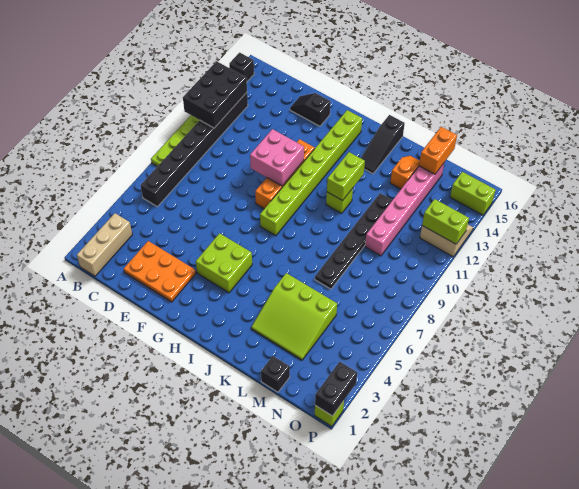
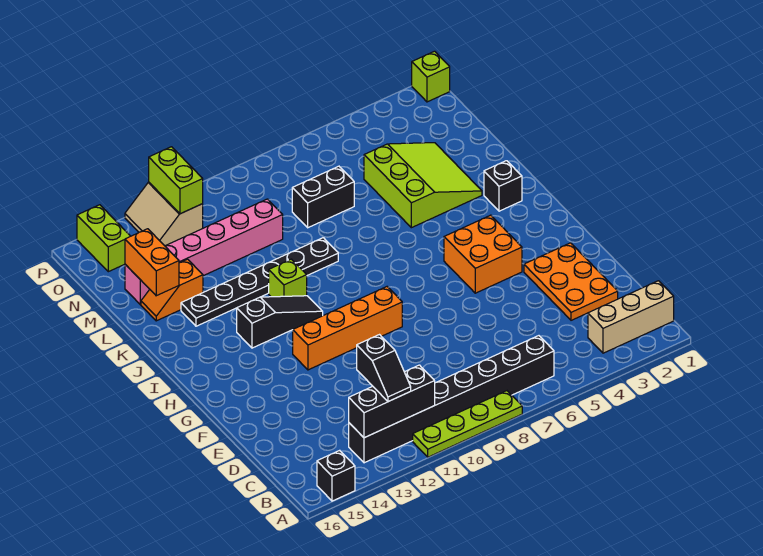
black 2x3 brick [183,61,247,128] -> black 1x3 brick [349,365,435,438]
black 1x2 slope [290,93,331,126] -> black 1x2 slope moved to [357,335,411,402]
pink 2x2 brick [250,129,304,186] -> none
lime 2x2 brick [196,233,252,293] -> orange 2x2 brick [444,215,522,293]
lime 1x8 brick [260,110,362,236] -> none
lime 1x2 brick [327,152,365,201] -> none
black 1x3 slope [361,115,405,174] -> black 1x3 slope moved to [237,296,323,348]
black 1x6 plate [315,193,392,289] -> black 1x6 plate moved to [181,238,338,326]
black 1x1 brick [261,356,290,392] -> black 1x1 brick moved to [484,161,522,211]
orange 1x2 brick [419,127,457,174] -> orange 1x2 brick turned to [125,229,179,296]
black 1x2 brick [315,362,357,416] -> black 1x2 brick moved to [292,166,354,228]

